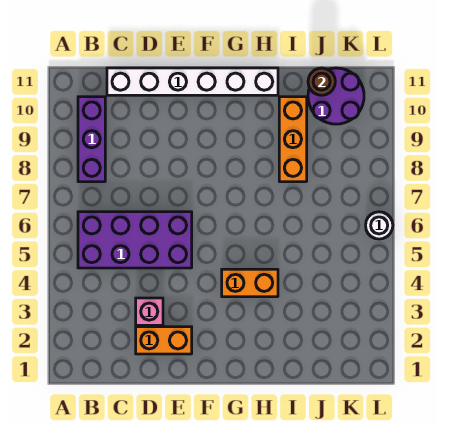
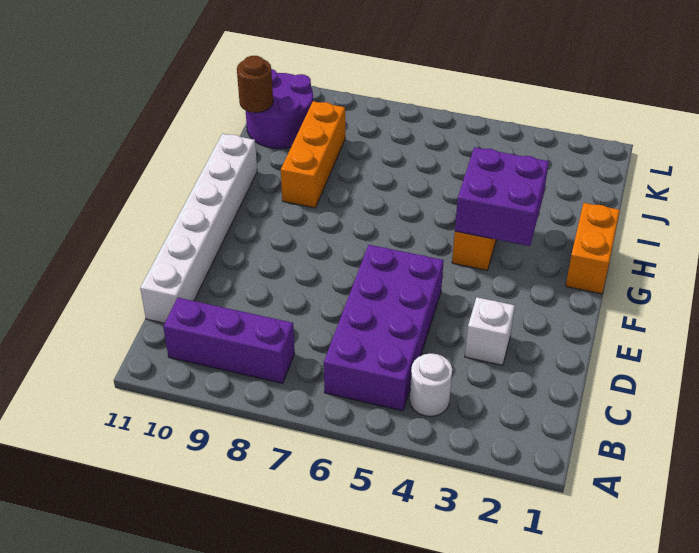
orange 1x2 brick [136,327,192,354] -> orange 1x2 brick moved to [566,203,620,294]
pink 1x1 brick [136,298,163,325] -> white 1x1 brick [465,297,515,365]
none -> purple 2x2 brick [455,147,549,246]
orange 1x3 brick [279,97,307,182] -> orange 1x3 brick turned to [281,101,345,208]
white 1x1 round brick [366,212,393,239] -> white 1x1 round brick moved to [410,353,452,416]

